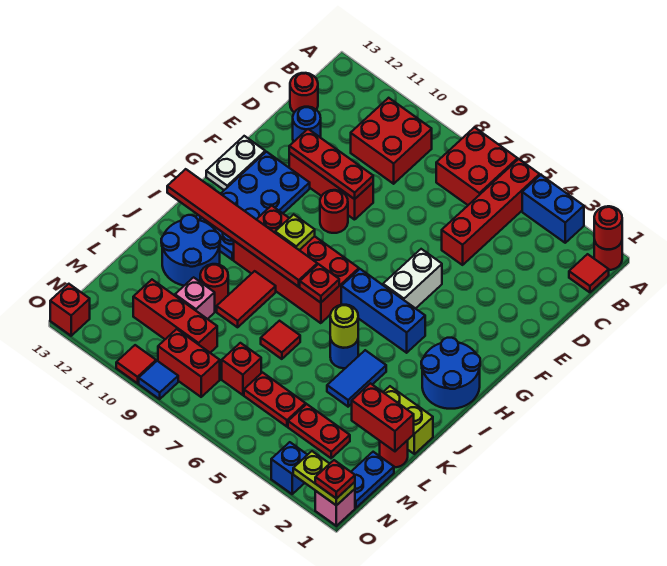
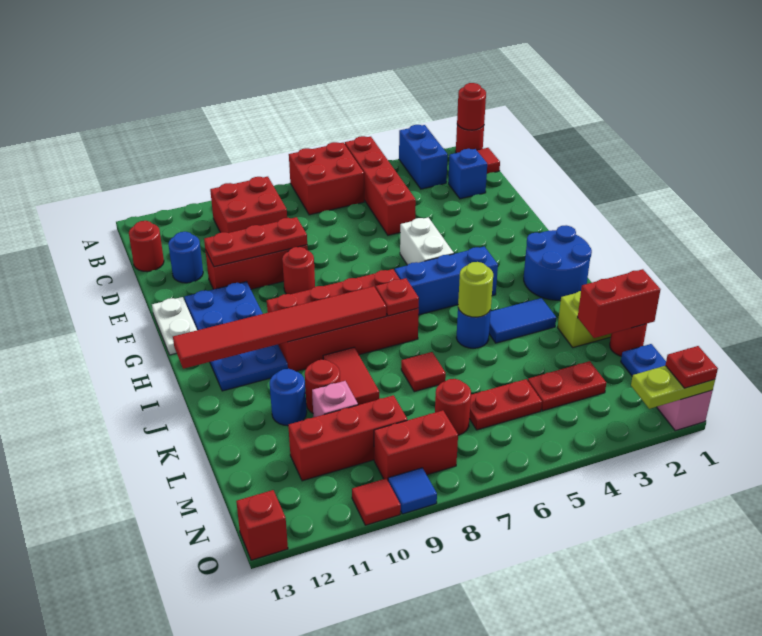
blue 1x2 brick [522,175,584,243] -> blue 1x2 brick turned to [399,125,448,189]
lime 1x1 plate [275,214,315,250] -> none
blue 1x2 tile [327,350,386,407] -> blue 1x2 tile turned to [489,298,556,343]
blue 2x2 round brick [161,215,220,286] -> blue 1x1 round brick [270,369,307,426]
red 1x1 brick [222,343,261,395] -> red 1x1 round brick [435,379,471,435]
blue 1x1 brick [271,442,307,494] -> blue 1x1 brick moved to [448,149,487,199]

